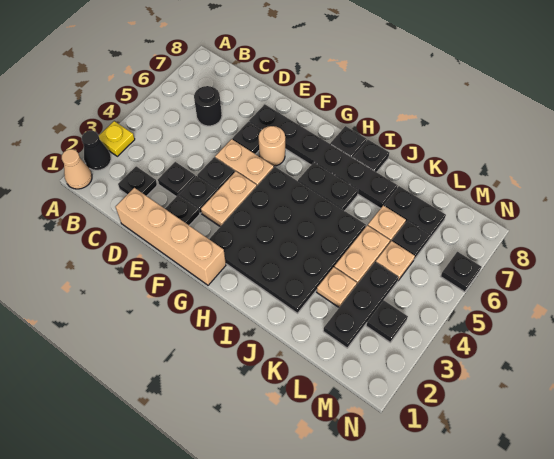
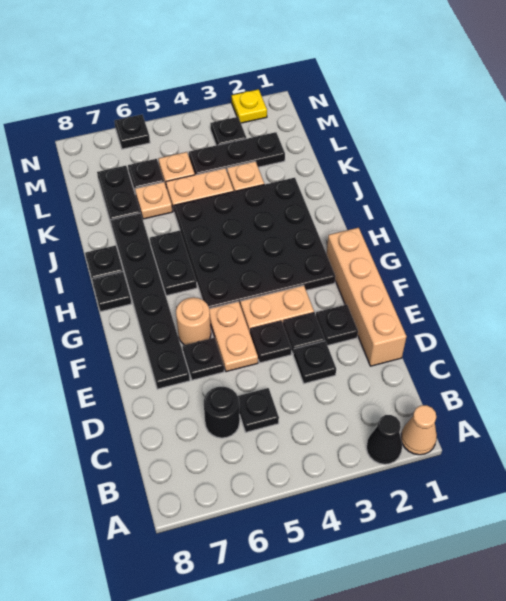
yellow 1x1 plate [99,121,135,156] -> yellow 1x1 plate moved to [231,89,267,123]
black 1x1 plate [118,166,157,196] -> black 1x1 plate moved to [238,388,279,432]

